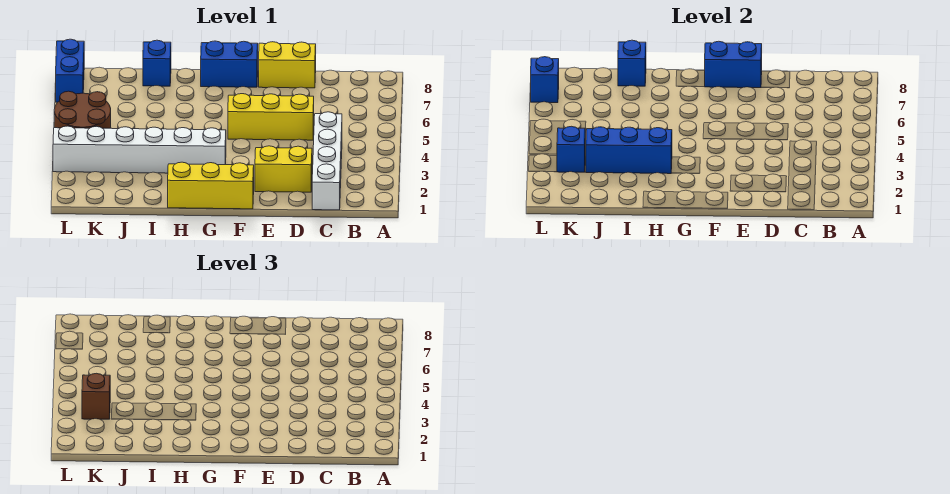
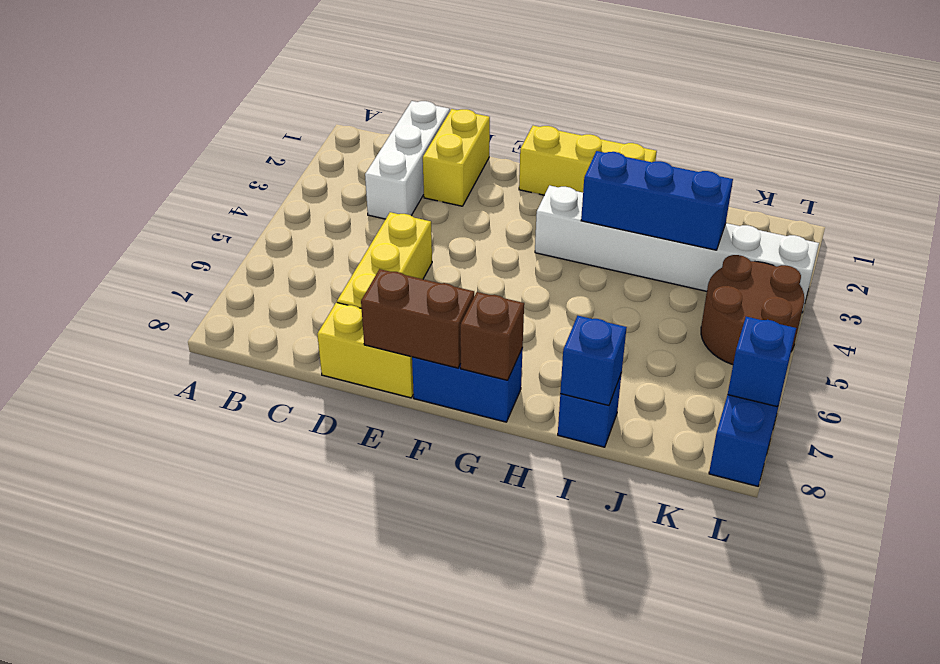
white 1x4 brick [312,112,342,210] -> white 1x3 brick [365,101,450,219]
yellow 1x2 brick [255,146,312,192] -> yellow 1x2 brick turned to [423,109,490,206]
yellow 1x3 brick [228,94,314,140] -> yellow 1x3 brick turned to [337,212,432,309]
blue 1x2 brick [705,41,762,88] -> brown 1x2 brick [361,269,474,368]
blue 1x1 brick [557,126,585,172] -> none
brown 1x1 brick [82,373,110,419] -> brown 1x1 brick moved to [460,292,524,380]

